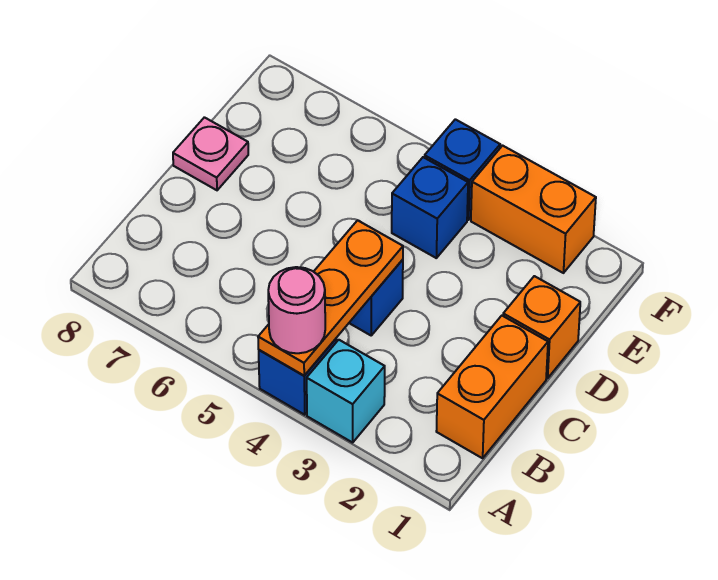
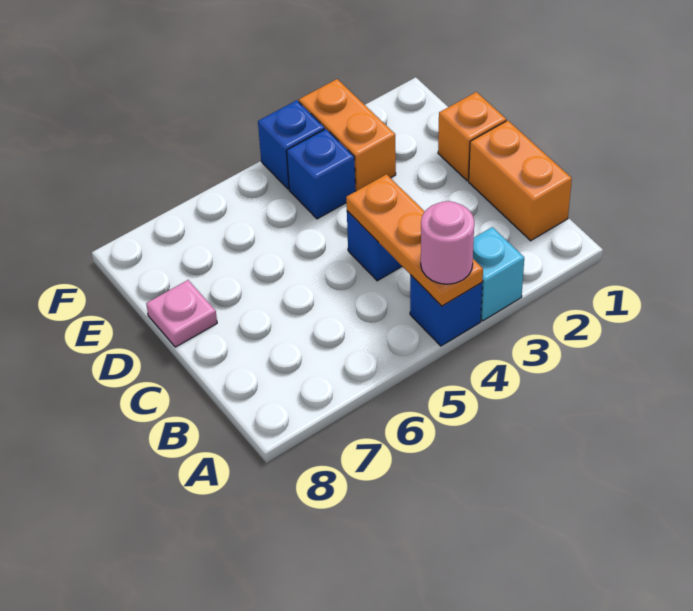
orange 1x2 brick [471,146,596,273] -> orange 1x2 brick turned to [299,79,396,191]

